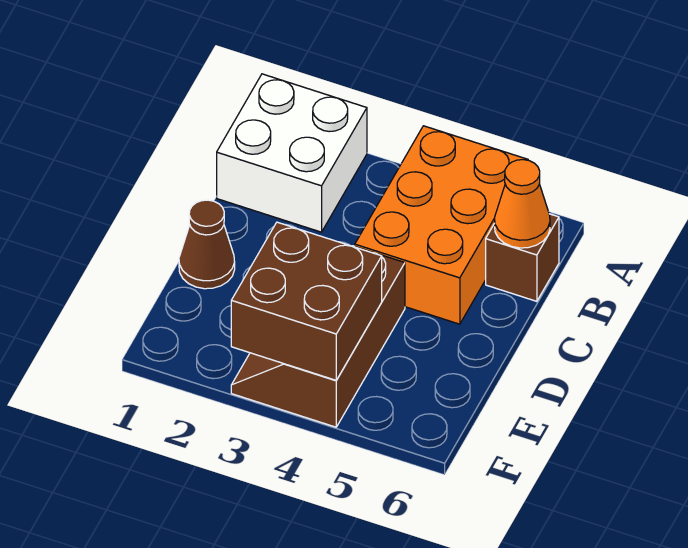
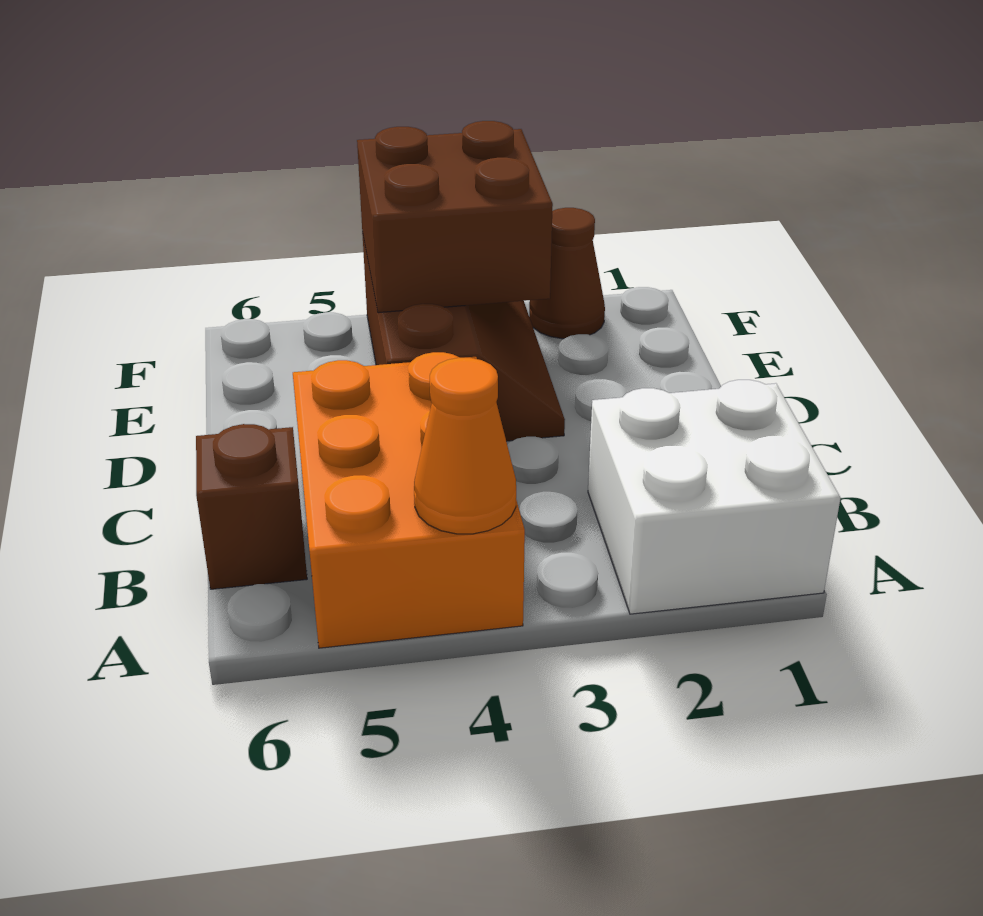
orange 1x1 cone [495,160,550,248] -> orange 1x1 cone moved to [414,358,516,534]
brown 1x1 cone [179,200,235,289] -> brown 1x1 cone moved to [529,208,605,339]

